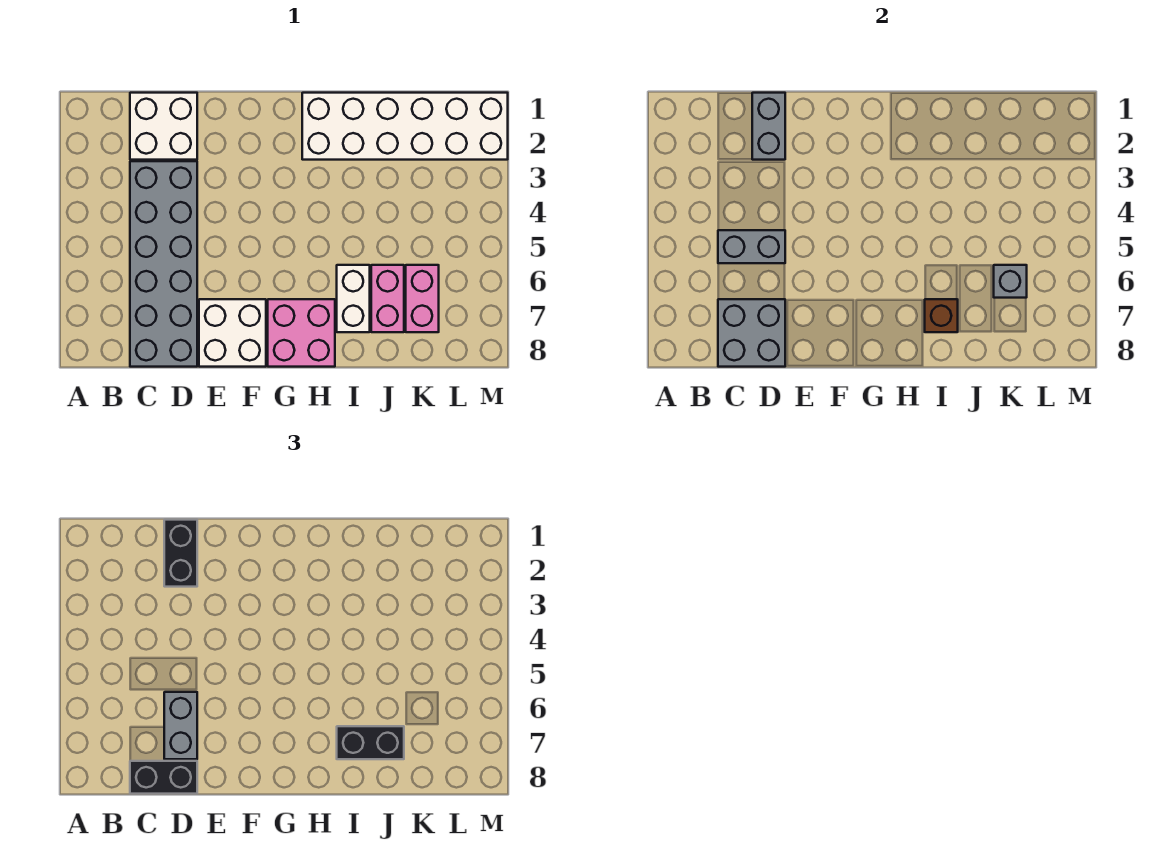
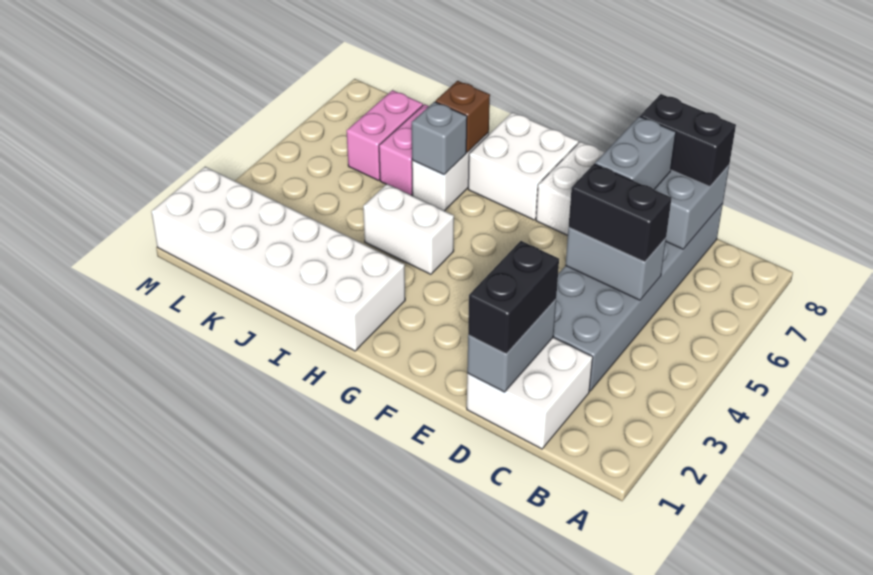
pink 2x2 brick [268,299,335,367] -> white 2x2 brick [468,112,579,220]
none -> white 1x2 brick [363,184,454,274]
black 1x2 brick [337,726,404,759] -> black 1x2 brick moved to [569,164,672,262]
grey 1x1 brick [994,265,1027,298] -> grey 1x1 brick moved to [412,102,467,175]

